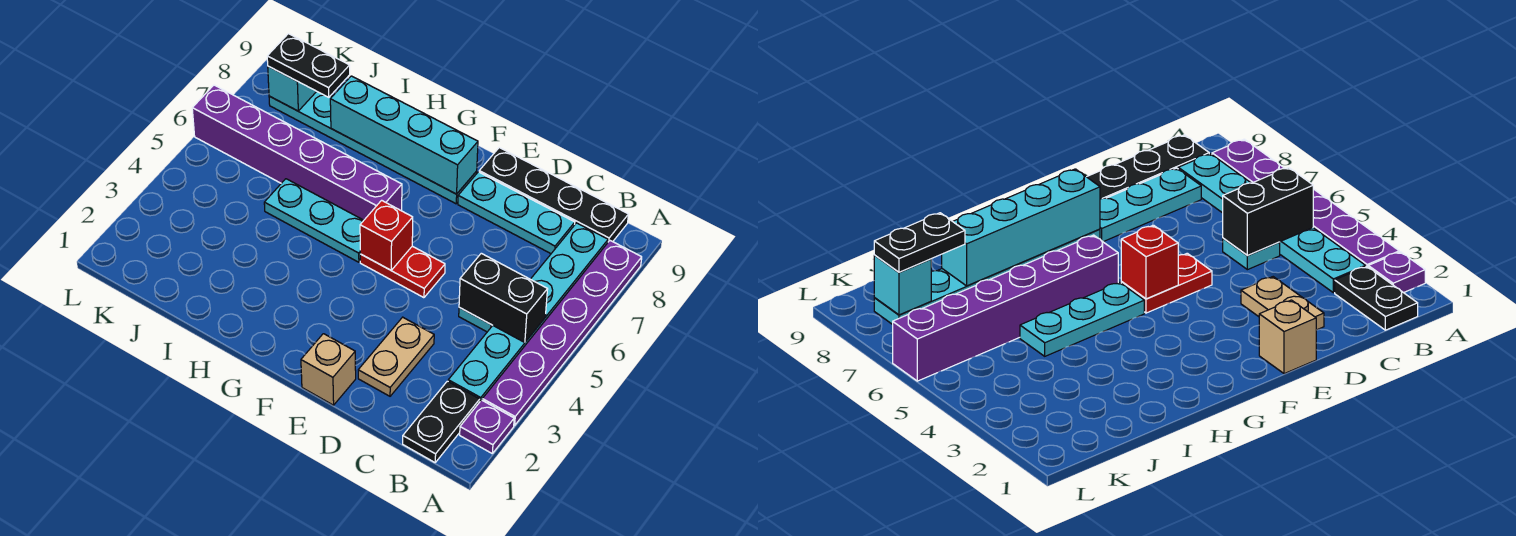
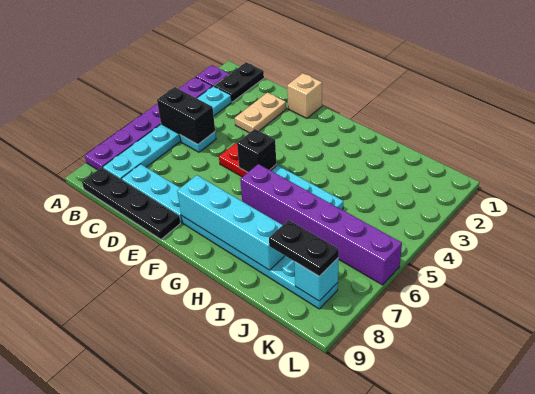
red 1x1 brick [360,200,413,270] -> black 1x1 brick [237,129,276,172]

